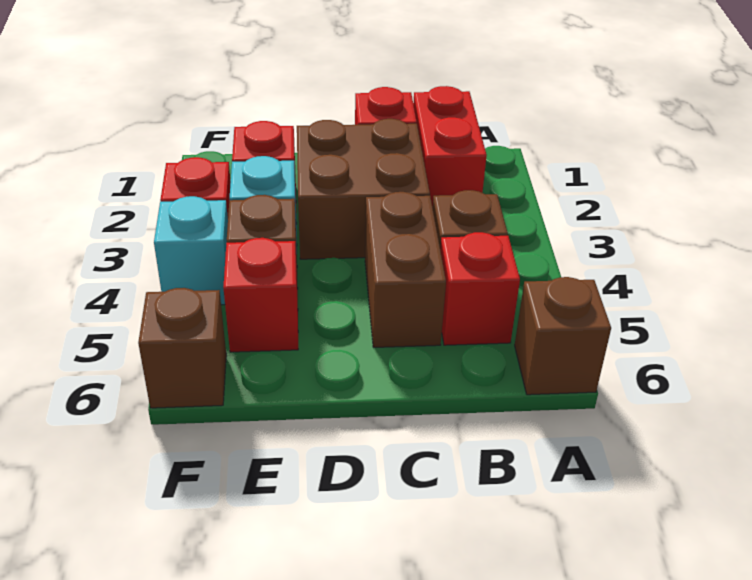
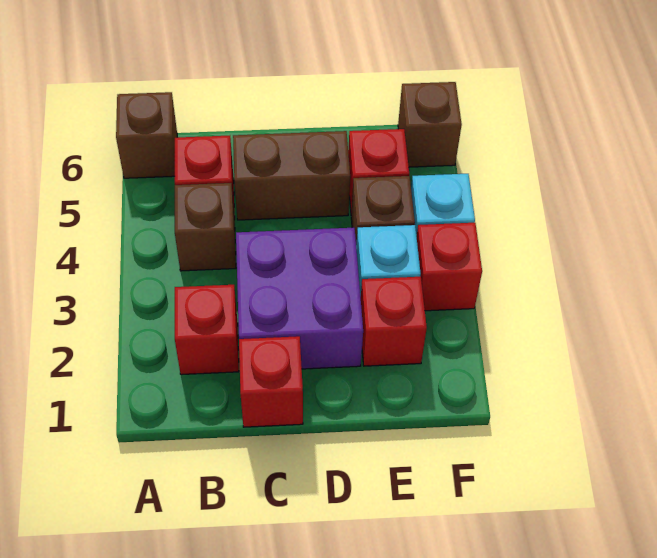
red 1x2 brick [413,86,487,207] -> red 1x1 brick [175,285,239,375]
brown 2x2 brick [297,119,430,259] -> purple 2x2 brick [236,228,363,369]
brown 1x2 brick [365,192,446,347] -> brown 1x2 brick turned to [233,131,350,220]

